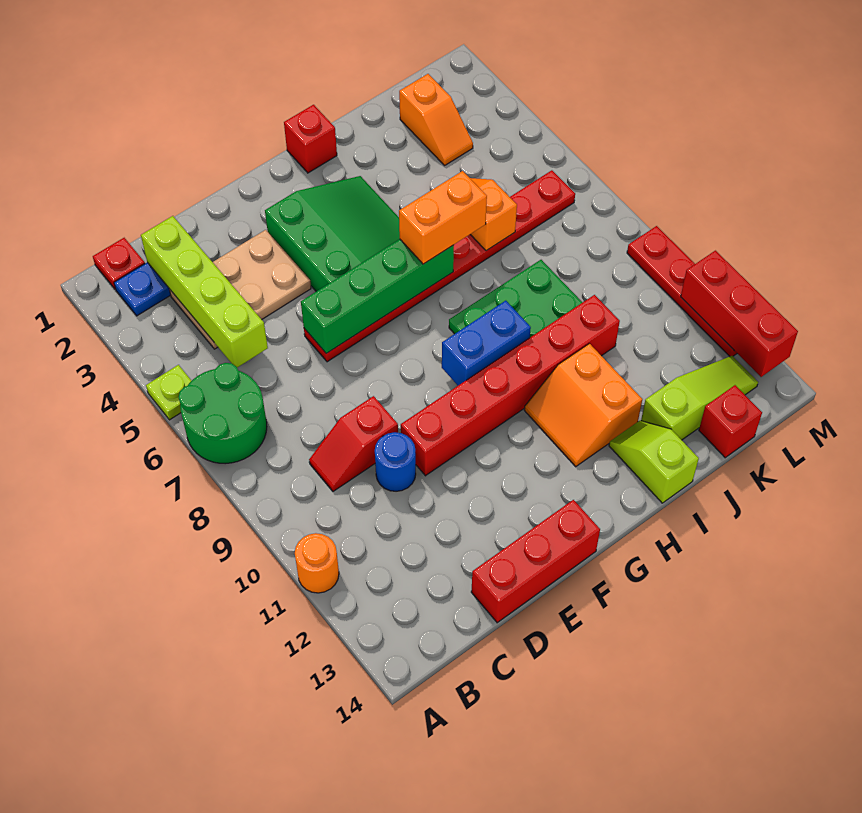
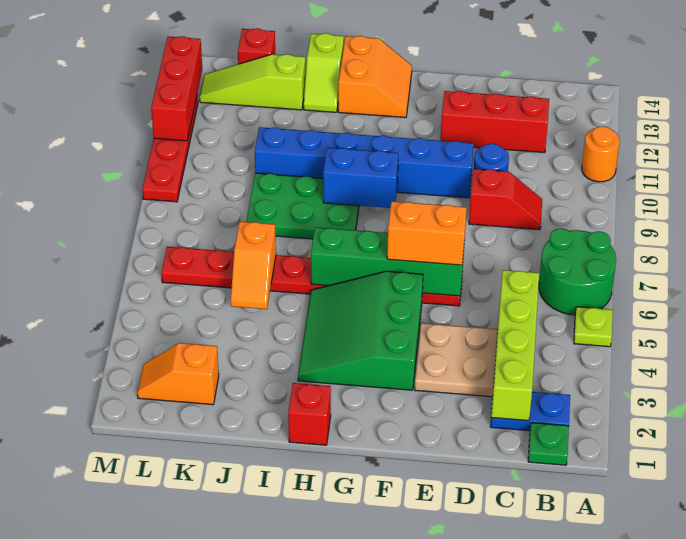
red 1x1 plate [93,238,145,289] -> green 1x1 plate [528,423,569,465]
red 1x3 brick [471,500,600,623] -> red 1x3 brick moved to [441,91,549,153]
red 1x6 brick [401,295,620,476] -> blue 1x6 brick [255,127,474,198]
orange 1x2 brick [399,171,487,264] -> orange 1x2 brick moved to [387,201,467,265]
orange 2x2 slope [524,344,642,466] -> orange 2x2 slope moved to [338,36,412,118]
orange 1x2 slope [399,74,473,165] -> orange 1x2 slope turned to [137,343,219,405]

